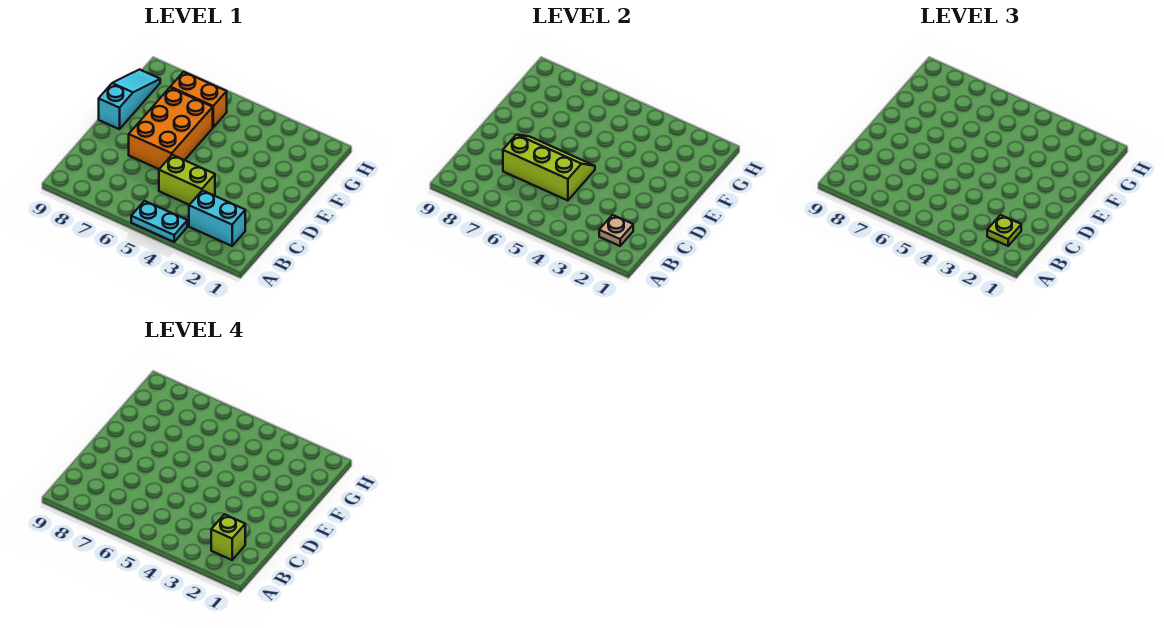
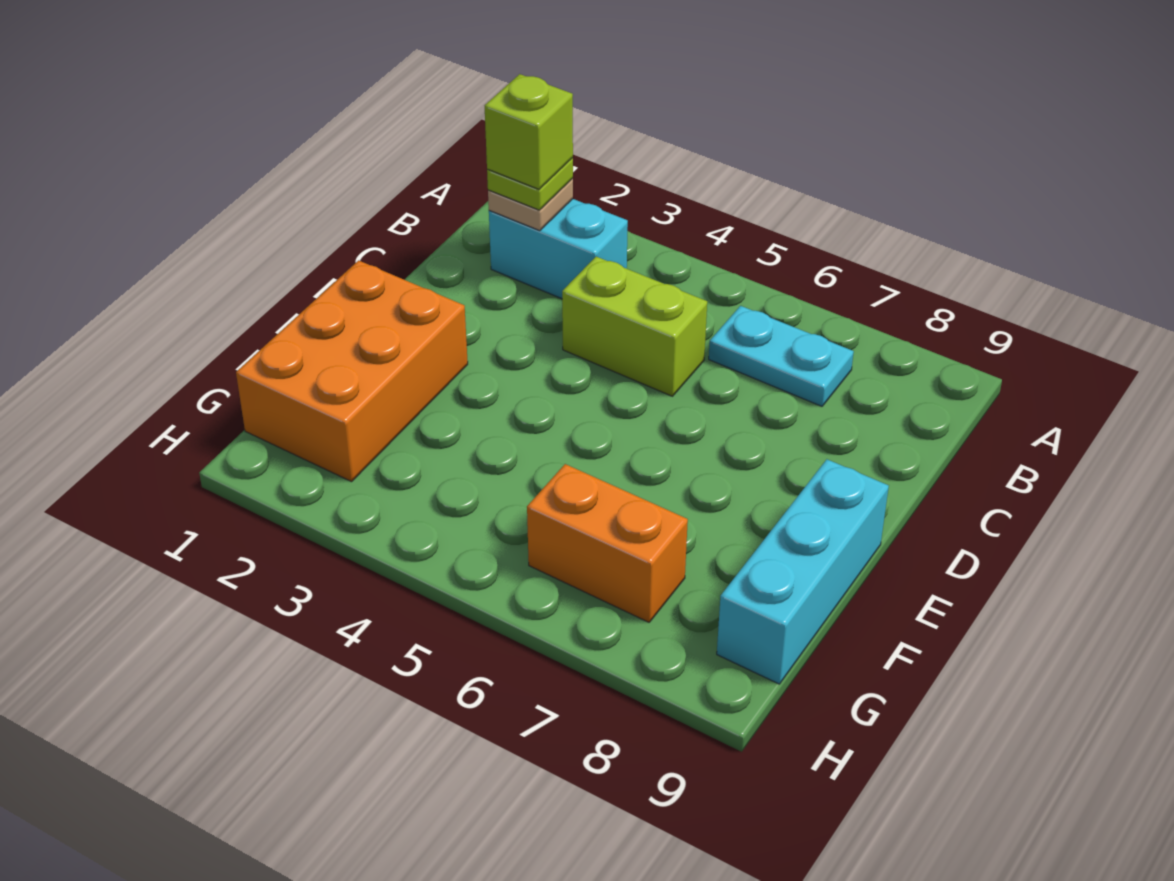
cyan 1x2 plate [131,201,187,242] -> cyan 1x2 plate moved to [709,306,854,406]
lime 2x3 slope [503,134,595,201] -> none
orange 2x3 brick [129,88,213,169] -> orange 2x3 brick moved to [236,260,468,482]
cyan 1x3 slope [99,70,160,129] -> cyan 1x3 brick [717,459,889,684]

